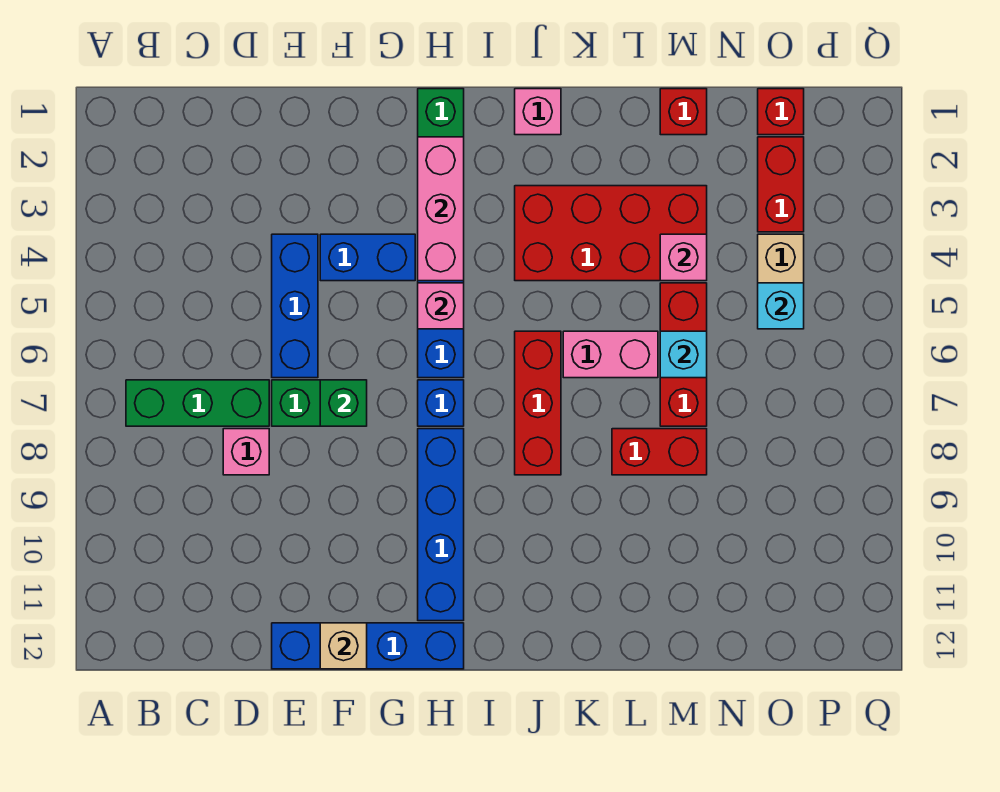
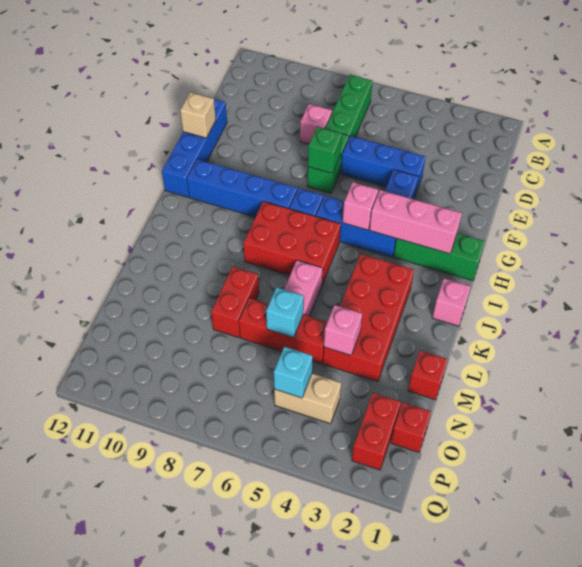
red 1x3 brick [515,331,561,475] -> red 2x3 brick [243,201,341,284]
red 1x2 brick [758,137,804,232] -> red 1x2 brick turned to [352,393,401,470]

